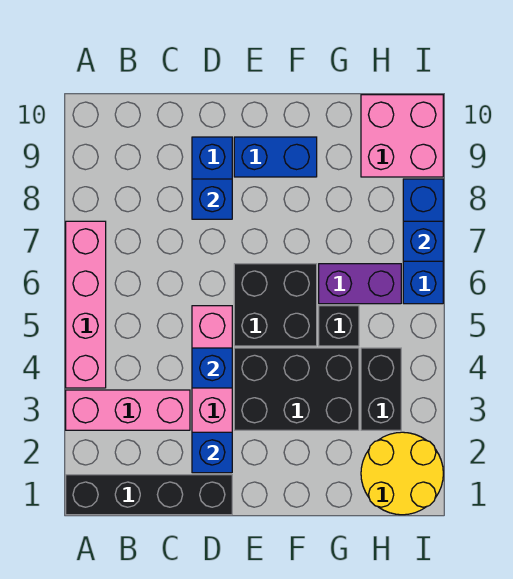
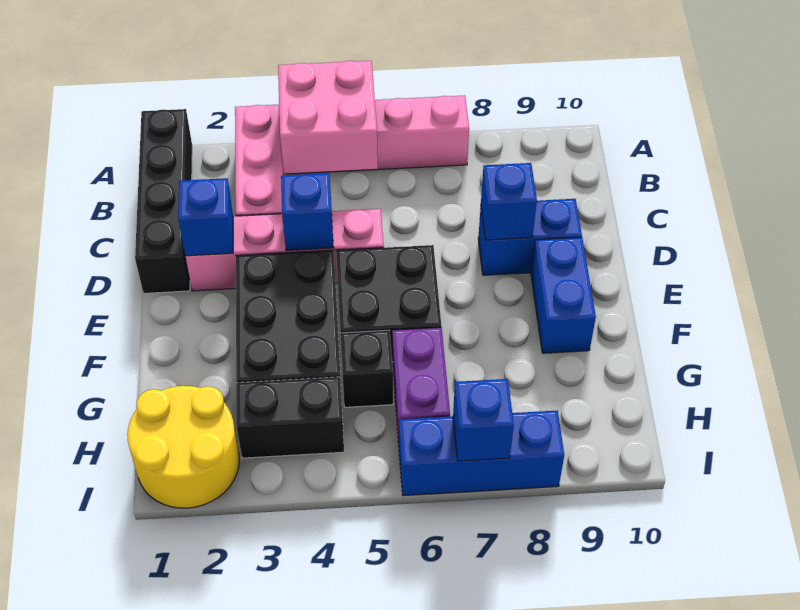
pink 2x2 brick [361,95,443,177] -> pink 2x2 brick moved to [278,61,378,174]

